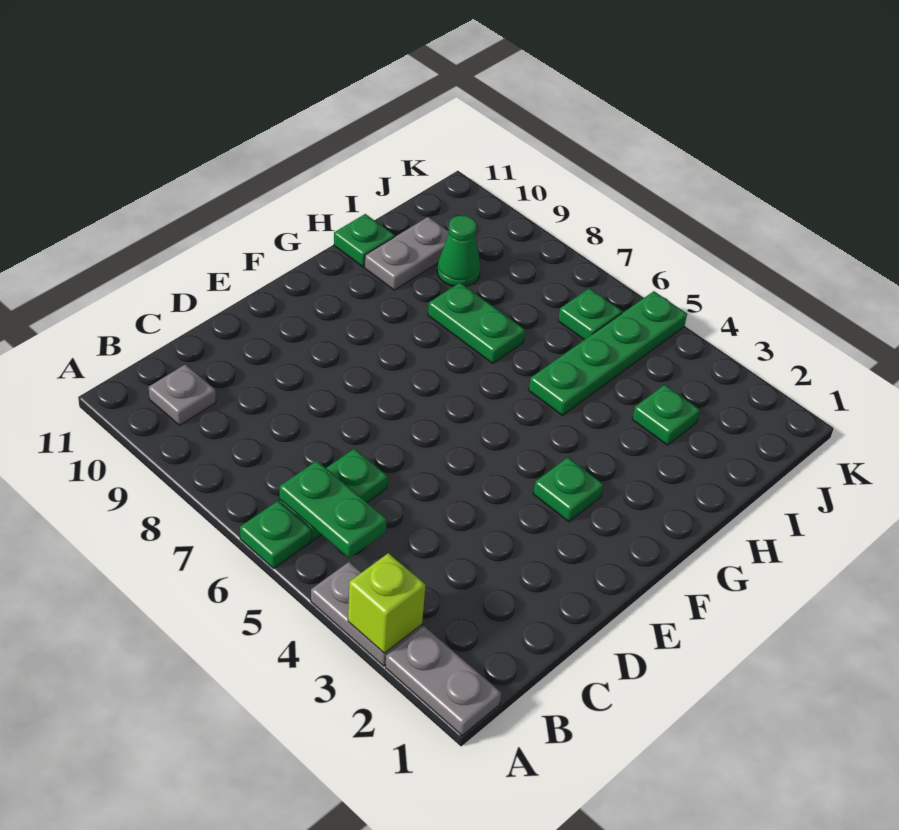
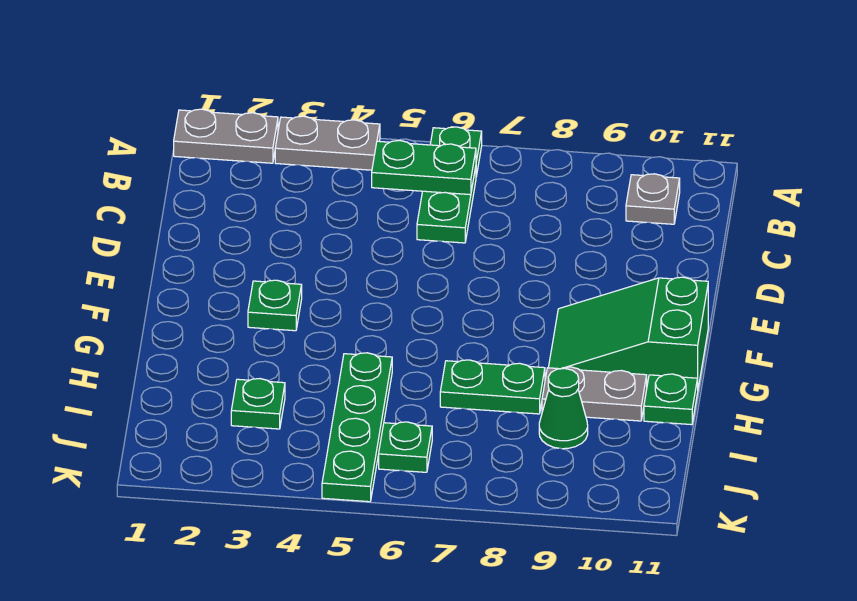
lime 1x1 brick [348,553,426,653] -> none
none -> green 2x3 slope [548,277,708,387]
grey 1x2 plate [365,217,449,290] -> grey 1x2 plate turned to [542,367,647,421]

